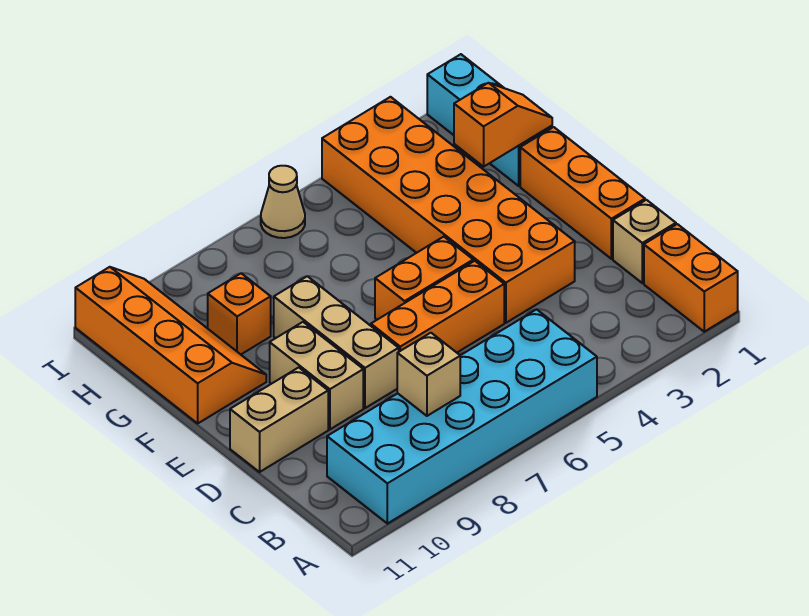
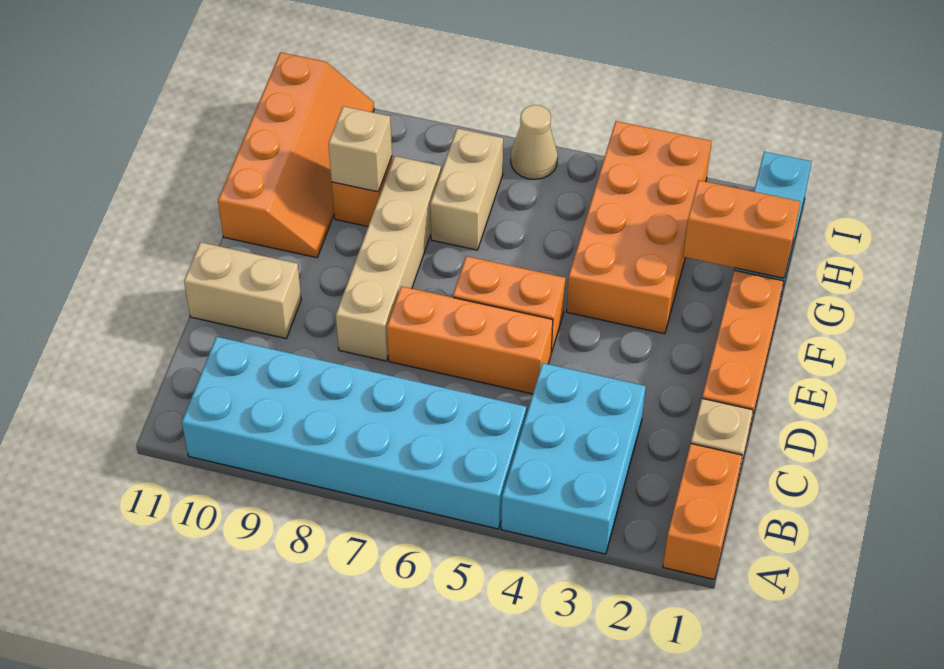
none -> cyan 2x3 brick [501,363,646,554]
tan 1x1 brick [397,333,460,416] -> tan 1x1 brick moved to [328,106,392,192]
orange 2x6 brick [322,97,575,323] -> orange 2x4 brick [566,121,712,334]
tan 1x3 brick [274,276,399,408] -> tan 1x4 brick [336,156,441,361]
tan 1x2 brick [270,322,363,429] -> tan 1x2 brick moved to [430,128,503,250]
orange 1x2 slope [454,83,552,167] -> orange 1x2 brick [683,180,800,278]

